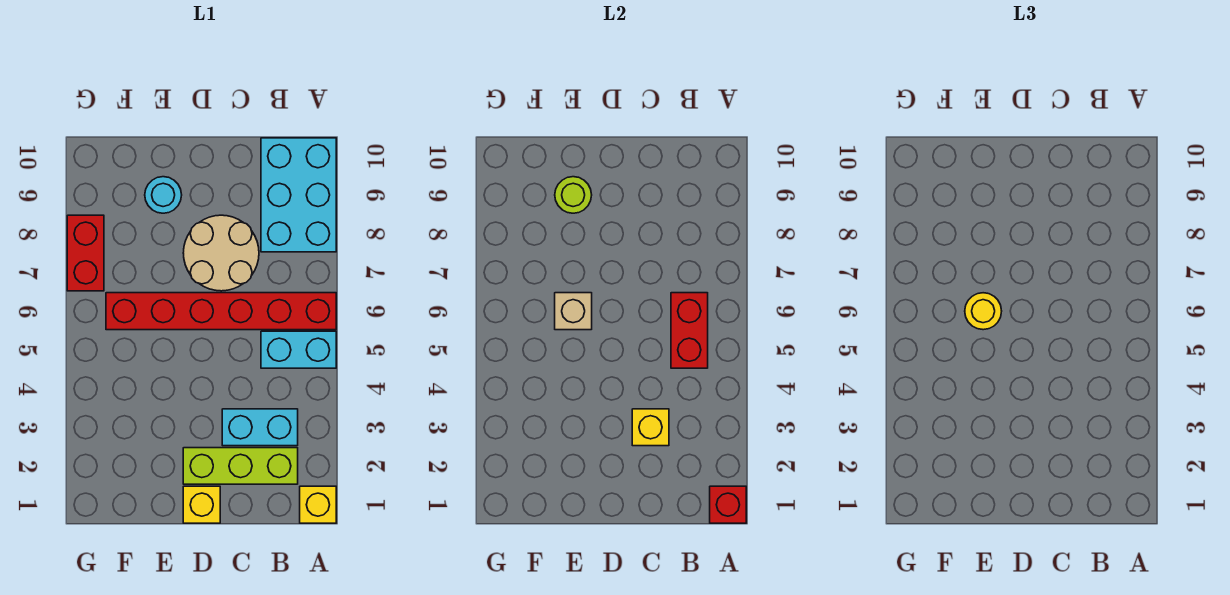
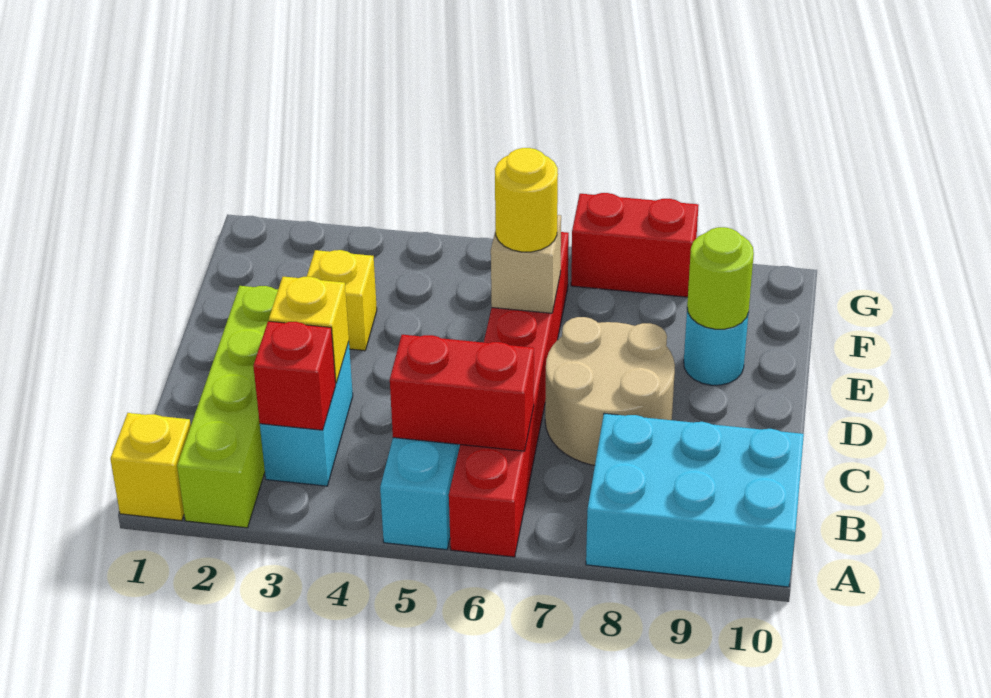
red 1x1 brick [710,486,746,523] -> red 1x1 brick moved to [253,321,336,430]
lime 1x3 brick [183,448,298,484] -> lime 1x4 brick [177,286,278,528]
yellow 1x1 brick [183,486,220,523] -> yellow 1x1 brick moved to [307,250,377,351]

